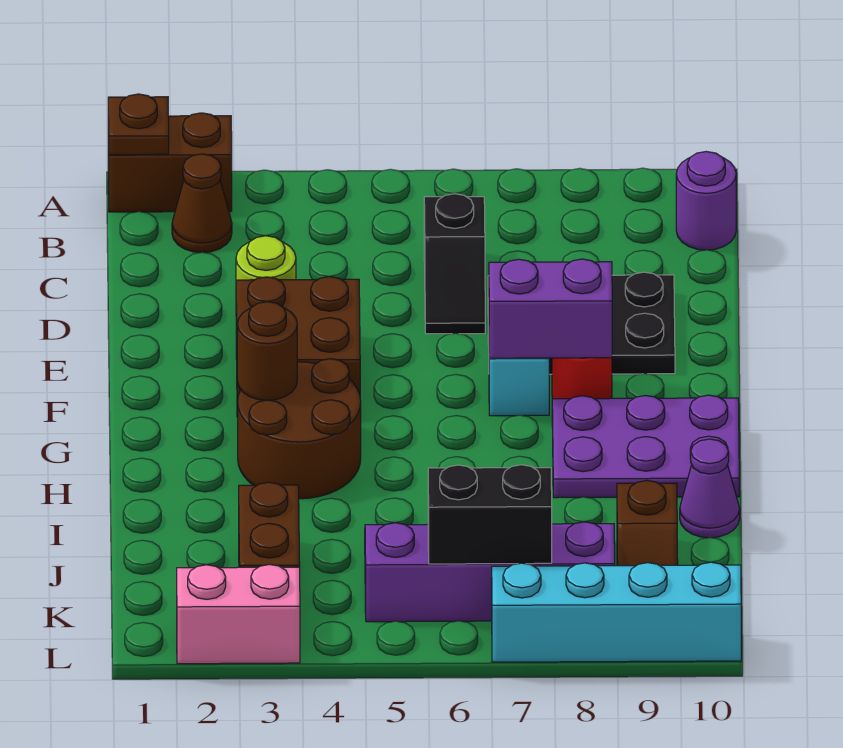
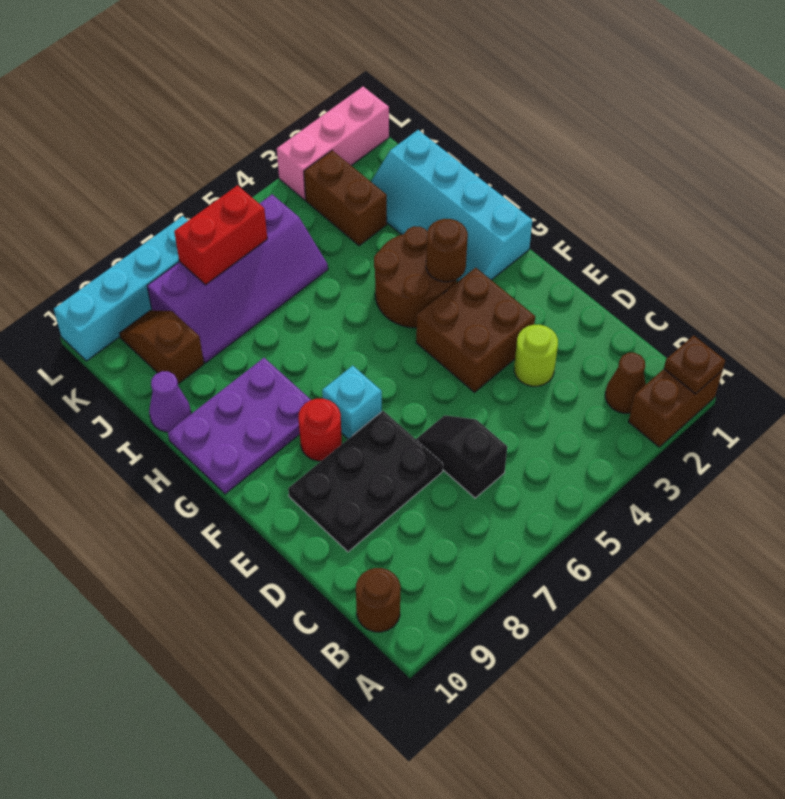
purple 1x1 round brick [676,151,736,250] -> brown 1x1 round brick [356,568,400,632]
purple 1x2 brick [489,259,612,358] -> none
none -> cyan 2x4 slope [371,130,532,281]
black 1x2 brick [428,465,552,564] -> red 1x2 brick [174,185,267,285]
pink 1x2 brick [177,564,300,664] -> pink 1x3 brick [277,87,389,200]

